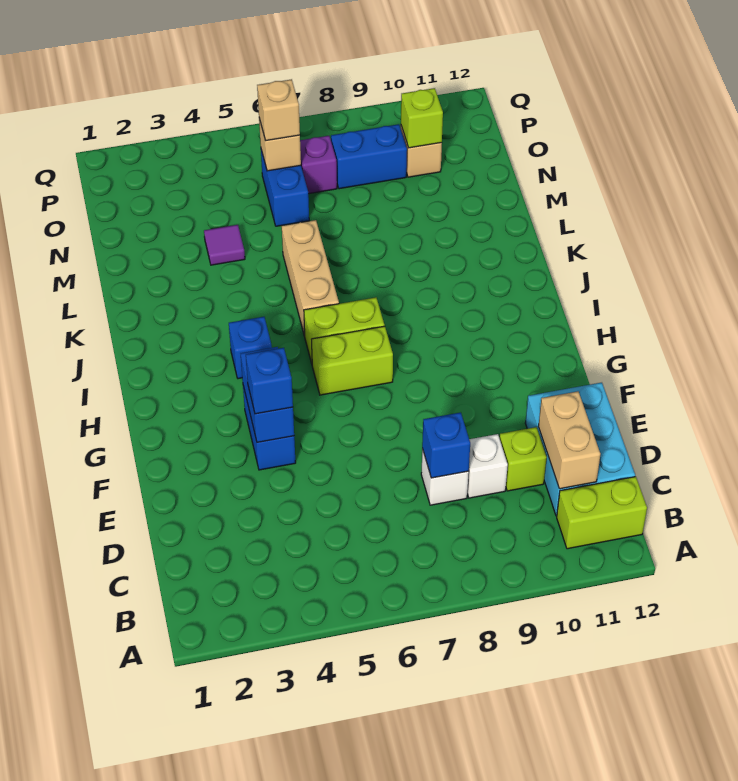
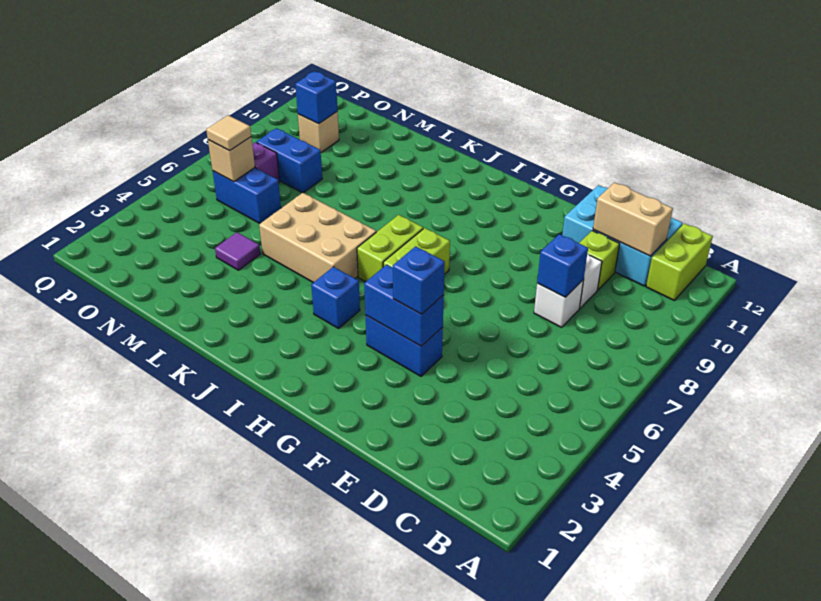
tan 1x3 brick [282,220,339,336] -> tan 2x3 brick [259,193,376,283]
tan 1x1 brick [257,79,300,141] -> tan 1x1 tile [206,115,251,151]
blue 1x2 brick [331,124,407,189] -> blue 1x2 brick turned to [257,128,322,193]
lime 1x1 brick [401,88,443,148] -> blue 1x1 brick [295,71,338,124]

